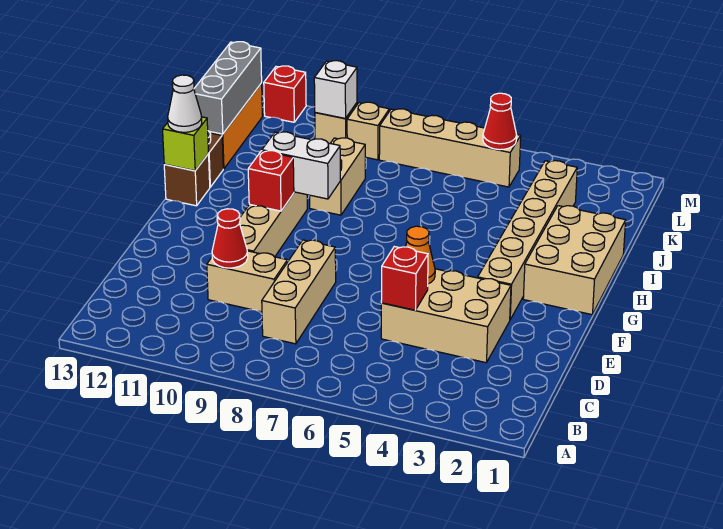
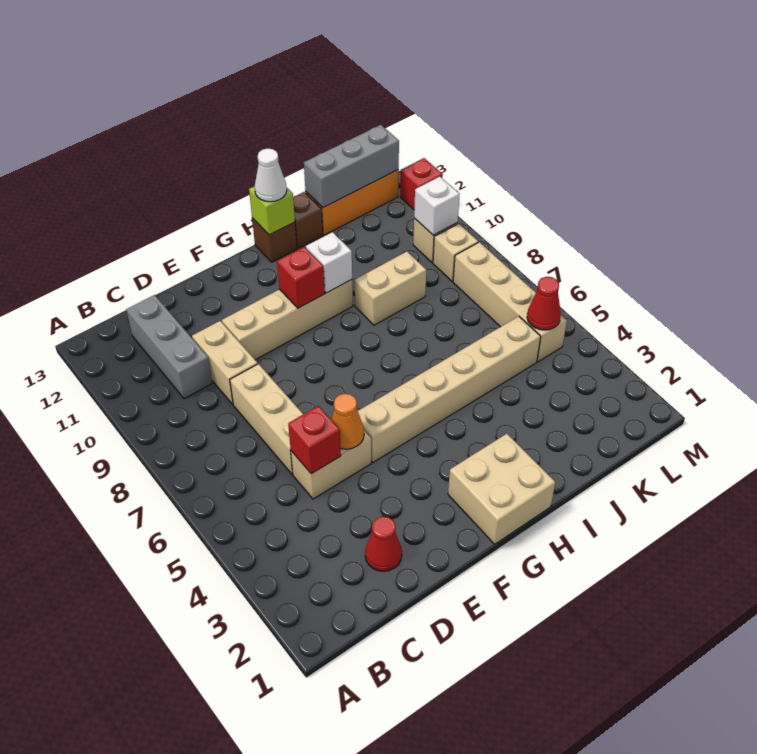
tan 1x3 brick [262,240,336,344] -> tan 1x3 brick turned to [230,364,303,474]
none -> grey 1x3 brick [126,295,212,399]
tan 2x3 brick [381,269,511,363] -> tan 1x2 brick [291,431,371,499]
red 1x1 cone [212,209,248,268] -> red 1x1 cone moved to [365,516,402,571]
tan 1x6 brick [478,161,577,319] -> tan 1x6 brick moved to [358,316,541,462]
tan 2x3 brick [523,206,626,315] -> tan 2x2 brick [448,434,555,544]
white 1x2 brick [262,132,340,199] -> white 1x1 brick [306,232,352,293]

